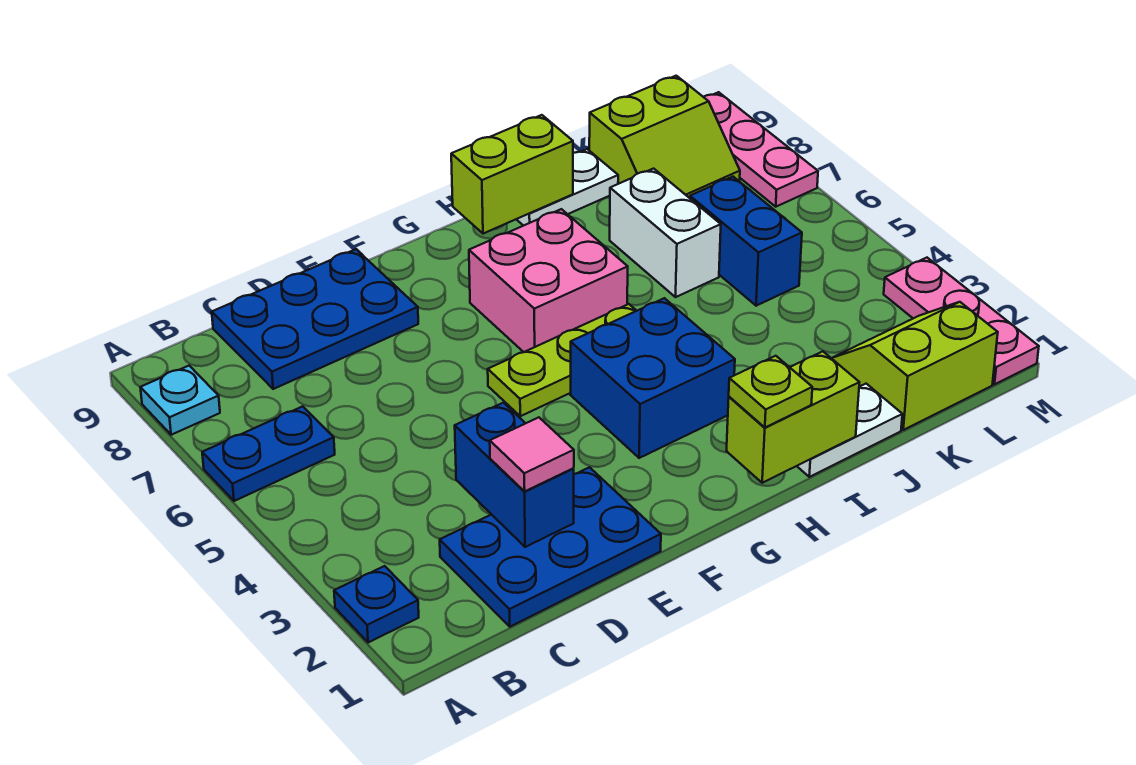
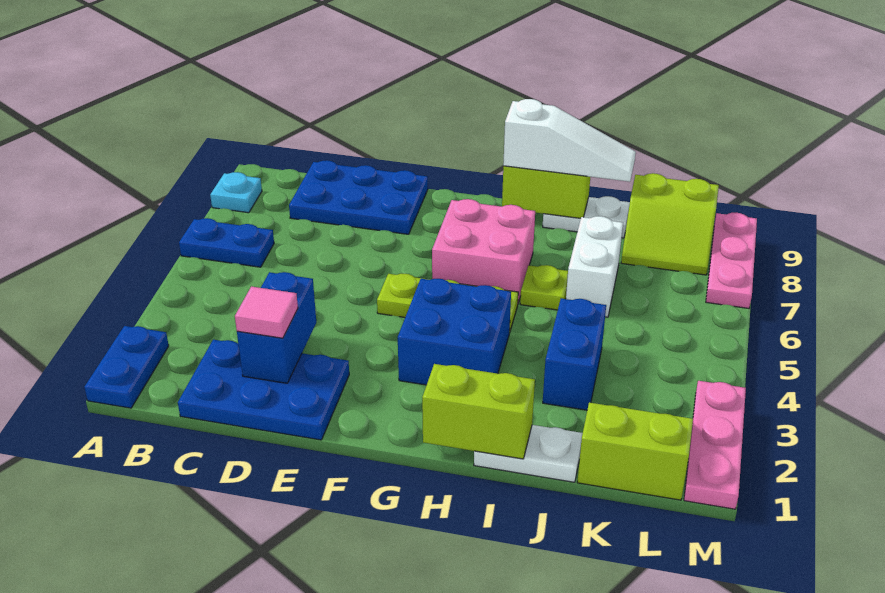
blue 1x1 plate [334,566,419,642] -> blue 1x2 plate [84,326,169,408]
lime 1x1 plate [729,356,812,427] -> lime 1x1 plate moved to [520,265,568,310]
none -> white 1x3 slope [503,99,636,182]
blue 1x2 brick [690,177,802,306] -> blue 1x2 brick moved to [543,299,606,410]

